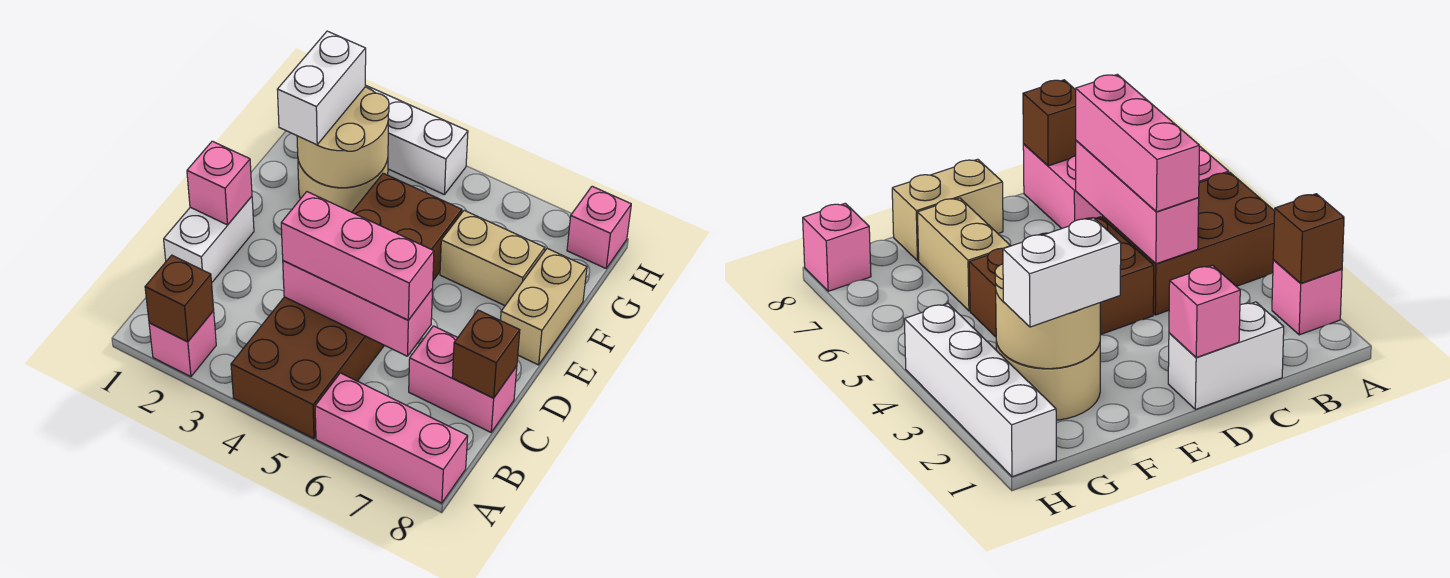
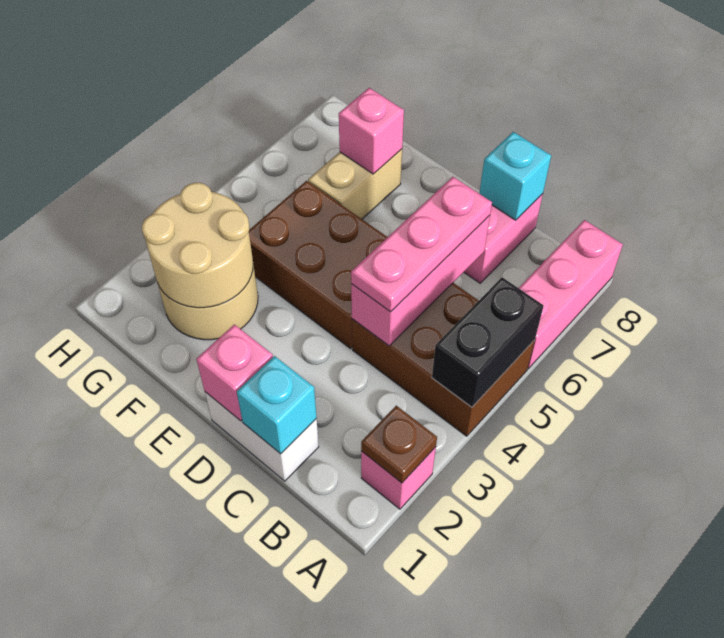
brown 1x1 brick [145,255,214,342] -> brown 1x1 plate [361,406,437,483]
none -> black 1x2 brick [432,277,544,407]
none -> cyan 1x1 brick [237,356,317,454]
pink 1x3 brick [281,192,434,320] -> pink 1x3 plate [351,177,492,312]
brown 1x1 brick [452,310,520,398] -> cyan 1x1 brick [479,132,551,220]
tan 1x2 brick [501,248,587,365] -> none
white 1x2 brick [277,31,366,145] -> none
white 1x4 brick [365,86,468,195] -> none
pink 1x1 brick [567,186,631,268] -> pink 1x1 brick moved to [339,88,404,174]

